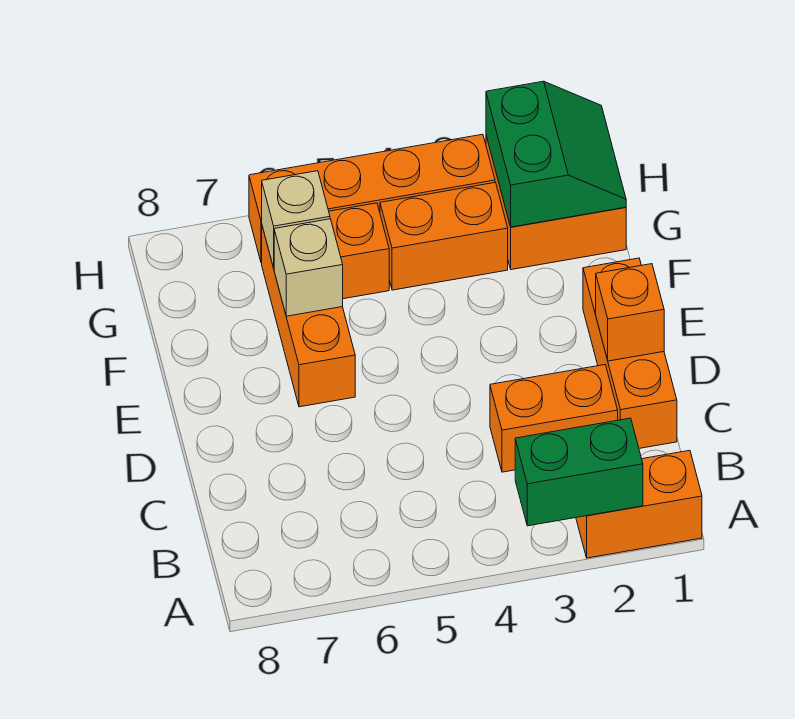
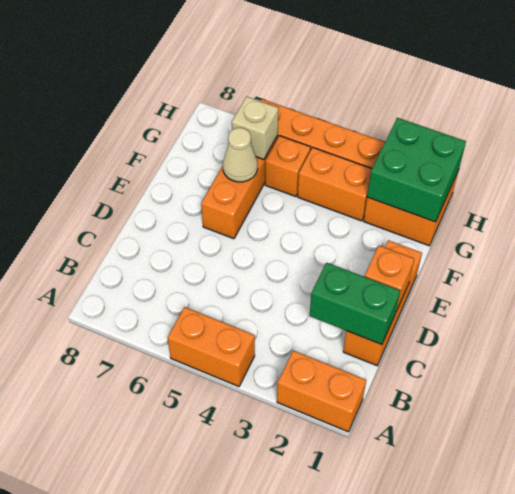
green 1x2 brick [515,418,643,526] -> green 1x2 brick moved to [310,263,400,345]
orange 1x2 brick [490,365,618,472] -> orange 1x2 brick moved to [168,307,255,387]
tan 1x1 brick [274,219,343,316] -> tan 1x1 cone [223,128,258,182]
green 2x2 slope [486,81,626,227] -> green 2x2 brick [367,118,466,222]

